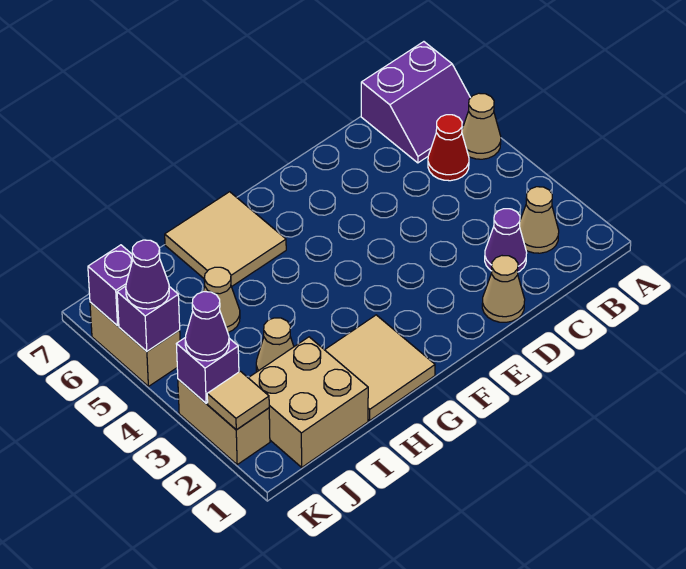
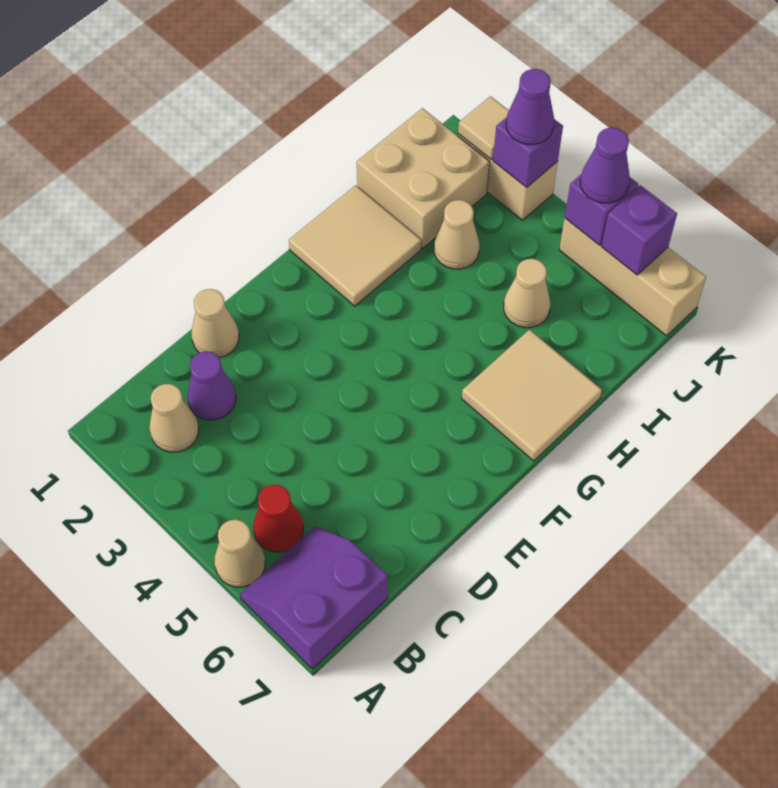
tan 1x2 brick [90,302,180,386] -> tan 1x3 brick [559,218,706,336]

